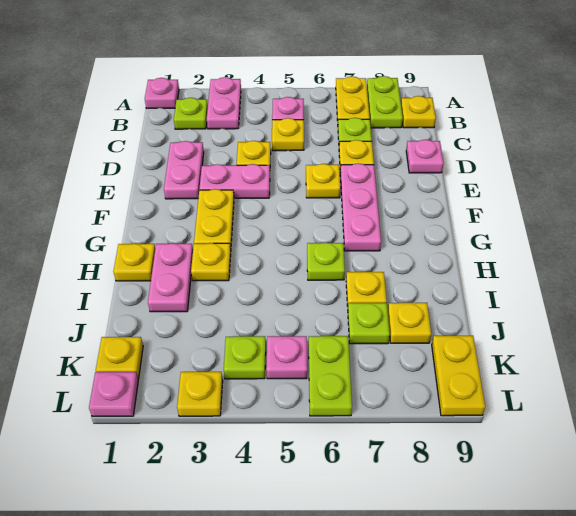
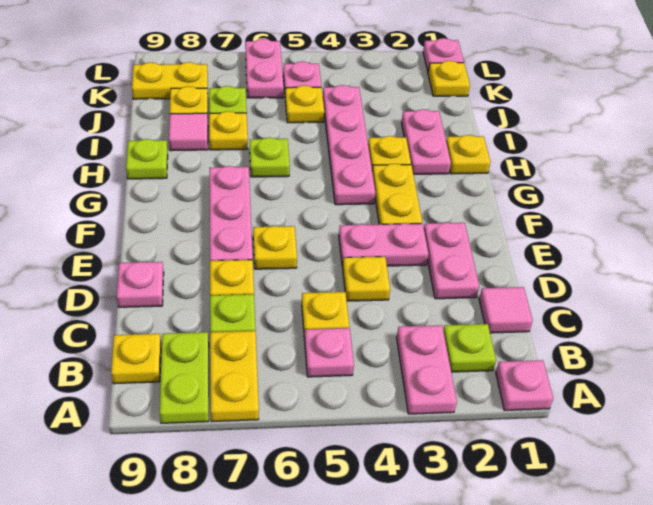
none -> pink 1x1 tile [479,287,533,333]
none -> pink 1x4 plate [323,85,375,205]
none -> pink 1x1 tile [169,113,208,151]
lime 1x1 plate [224,336,266,379] -> lime 1x1 plate moved to [126,139,168,179]
lime 1x2 plate [309,336,352,416] -> pink 1x2 plate [245,39,284,98]
yellow 1x2 plate [432,336,485,416] -> yellow 1x2 plate turned to [132,62,208,99]
yellow 1x1 plate [177,372,223,416] -> yellow 1x1 plate moved to [285,85,324,123]

